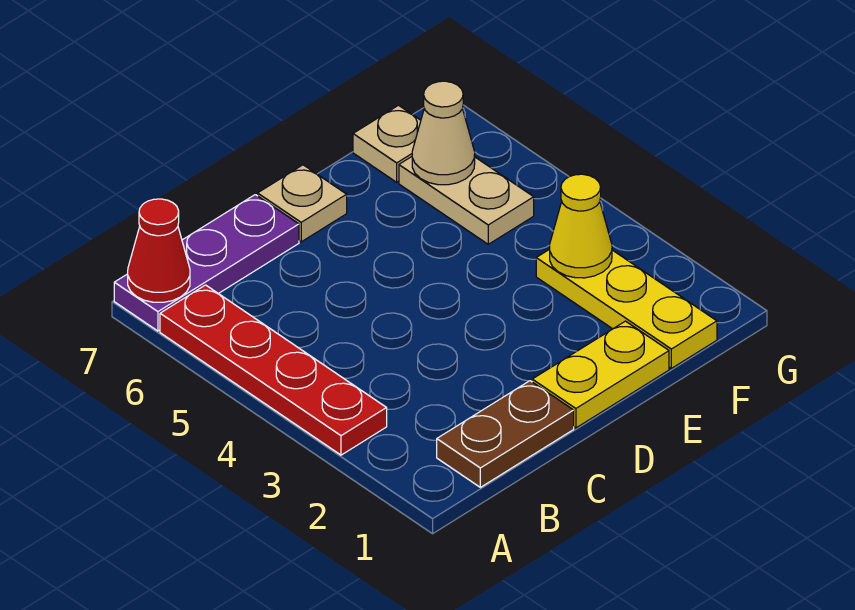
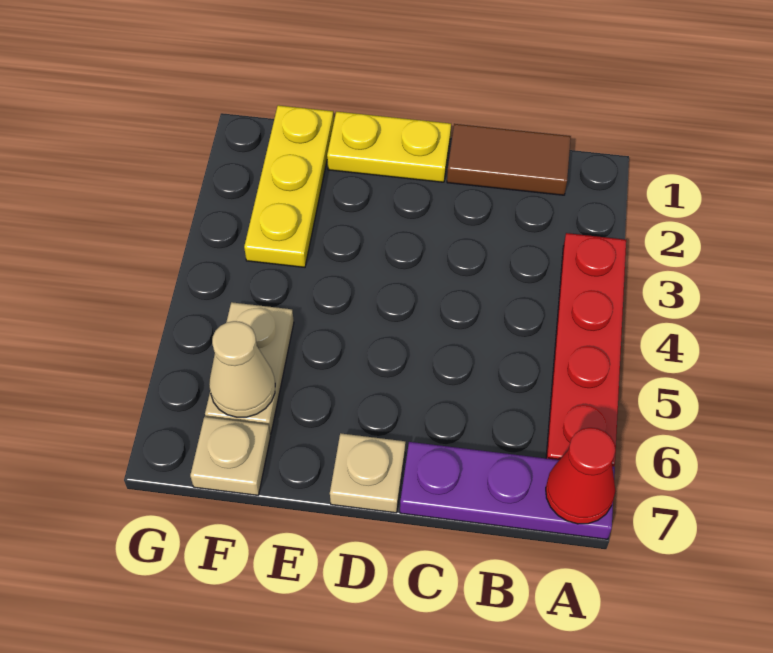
brown 1x2 plate [437,381,574,487] -> brown 1x2 tile [447,124,571,195]
yellow 1x1 cone [550,174,612,278] -> none

